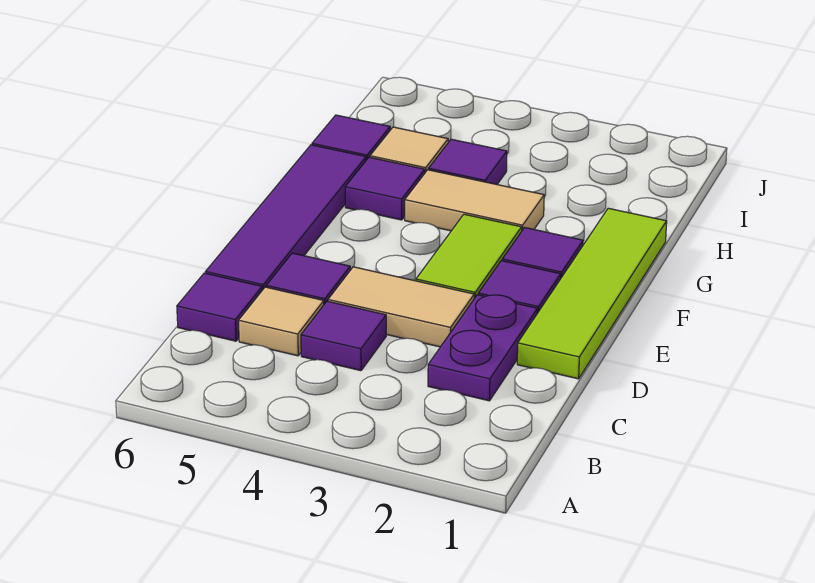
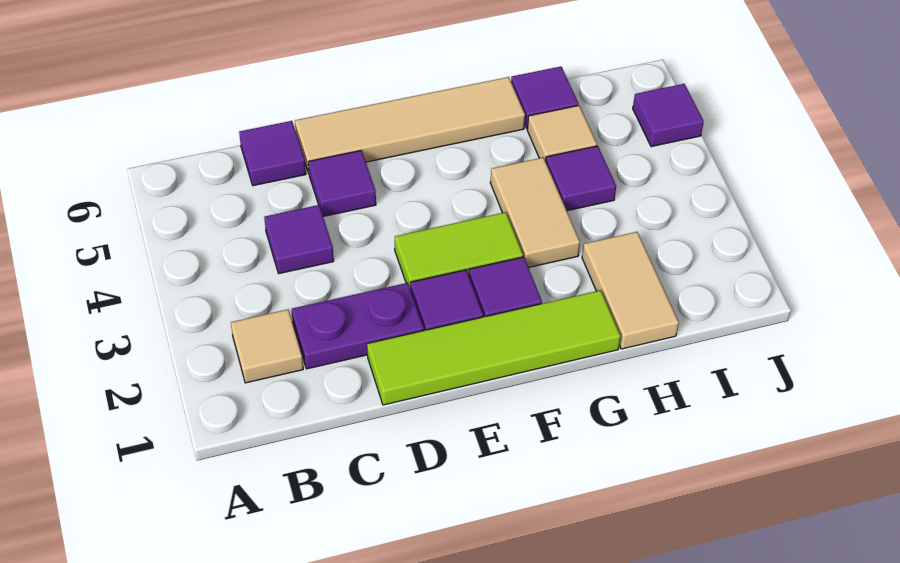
tan 1x1 tile [238,287,324,356] -> tan 1x1 tile moved to [231,309,303,383]
tan 1x2 tile [328,267,474,347] -> tan 1x2 tile moved to [582,232,679,349]
purple 1x4 tile [206,145,366,290] -> tan 1x4 tile [295,77,525,173]
purple 1x1 tile [345,157,425,220] -> purple 1x1 tile moved to [633,84,704,147]

